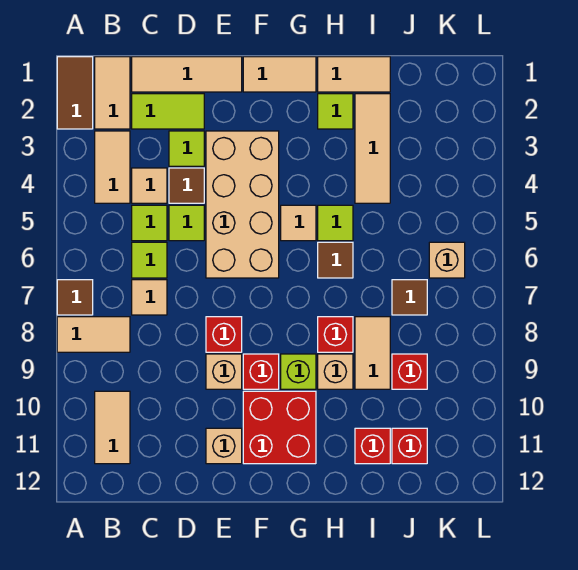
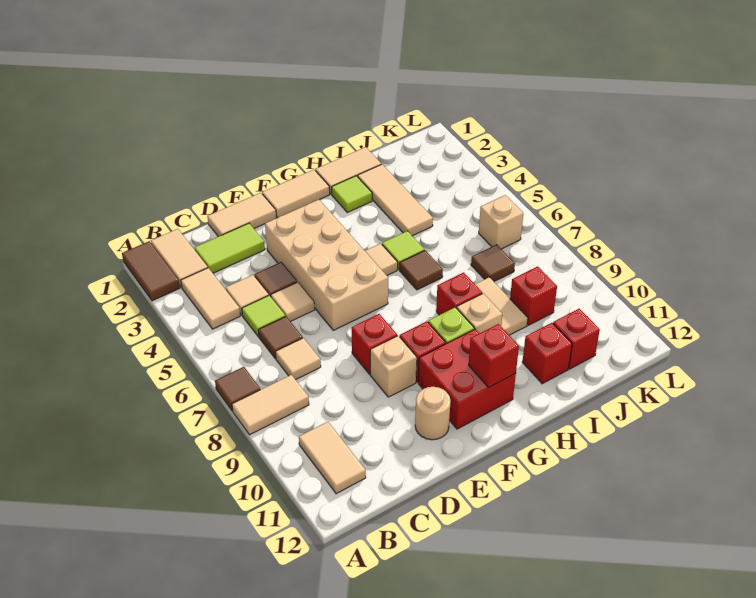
tan 1x3 tile [132,57,242,92] -> tan 1x2 tile [207,193,276,237]
lime 1x1 tile [132,242,167,278] -> brown 1x1 tile [258,316,303,358]
lime 1x1 tile [169,131,204,166] -> none
lime 1x1 tile [169,205,204,241] -> tan 1x1 tile [271,282,315,322]
tan 1x1 brick [206,428,242,464] -> tan 1x1 round brick [415,387,451,440]
none -> red 1x1 brick [469,324,519,388]

